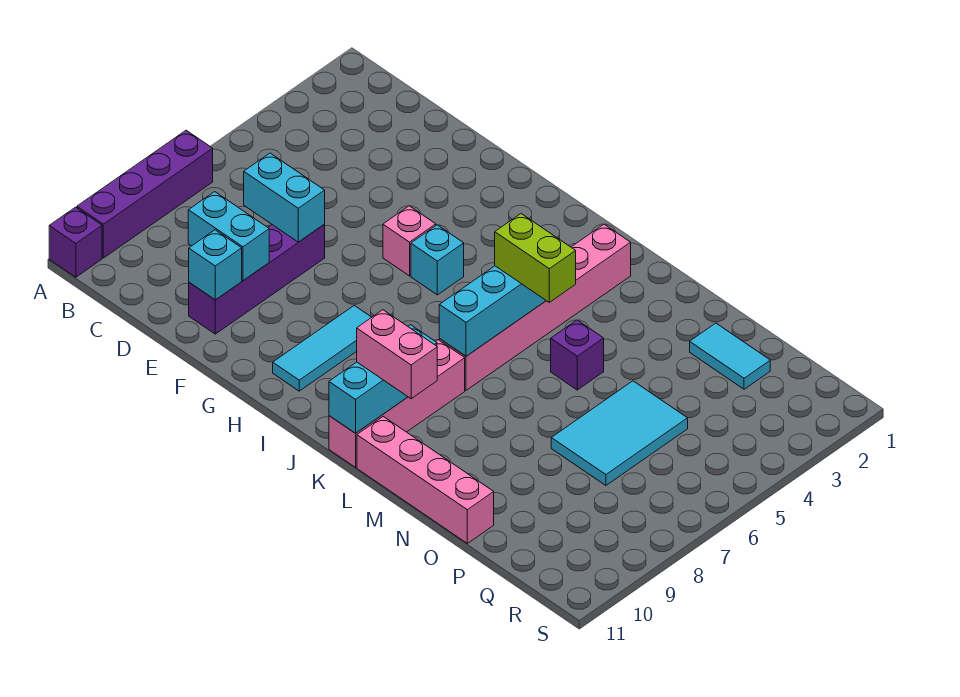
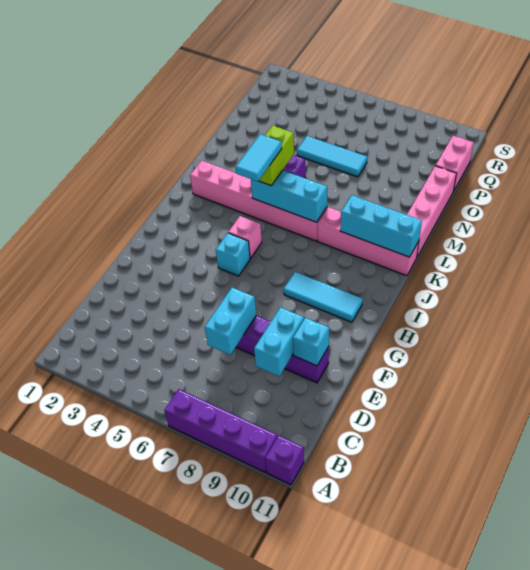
pink 1x1 brick [383,206,436,276] -> pink 1x1 brick moved to [228,216,262,258]
pink 1x2 brick [357,310,437,399] -> pink 1x2 brick moved to [435,136,474,190]
cyan 1x2 tile [690,323,770,389] -> cyan 1x2 tile moved to [236,134,282,182]
cyan 2x3 tile [551,381,688,485] -> cyan 1x3 tile [297,136,367,177]

